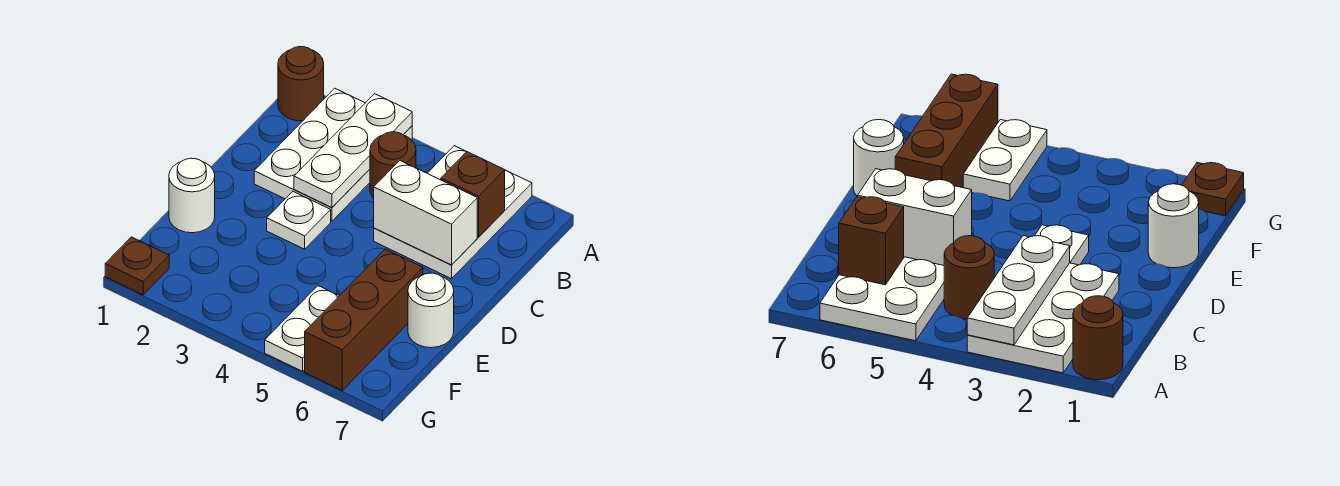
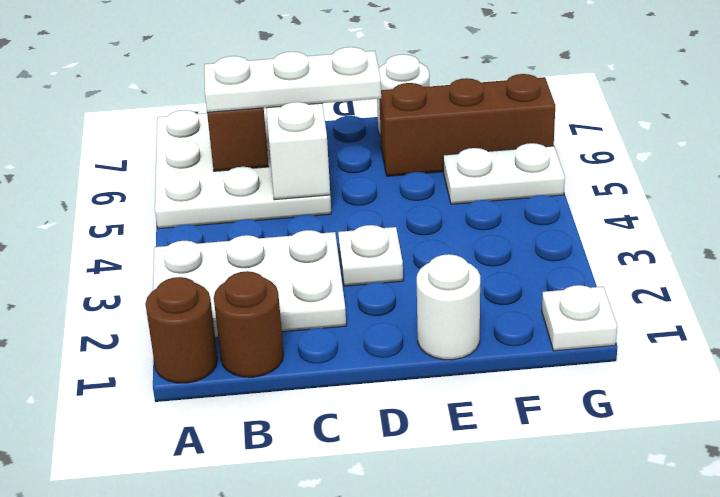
white 1x3 plate [294,94,412,207] -> white 1x3 plate moved to [204,47,381,112]
white 2x3 plate [374,146,532,279] -> white 3x3 plate [155,108,331,229]
brown 1x1 round brick [370,132,416,198] -> brown 1x1 round brick moved to [214,271,284,377]
brown 1x1 plate [105,237,169,295] -> white 1x1 plate [542,285,617,351]

